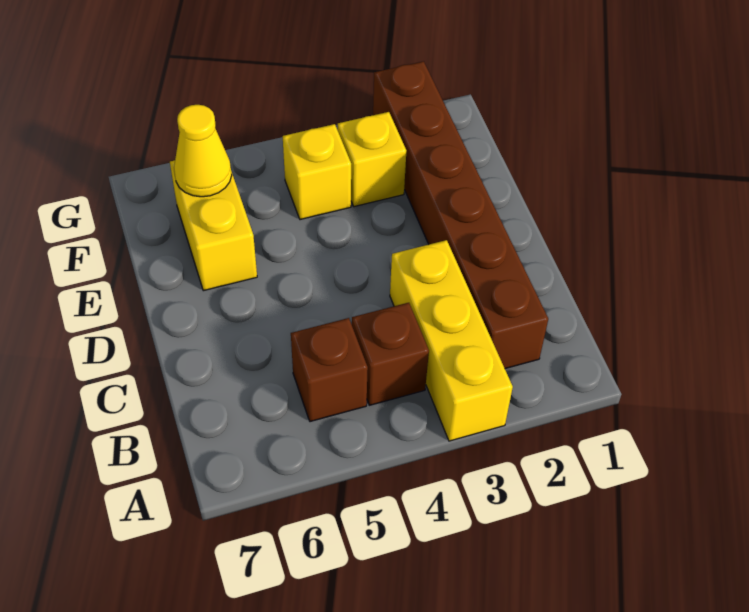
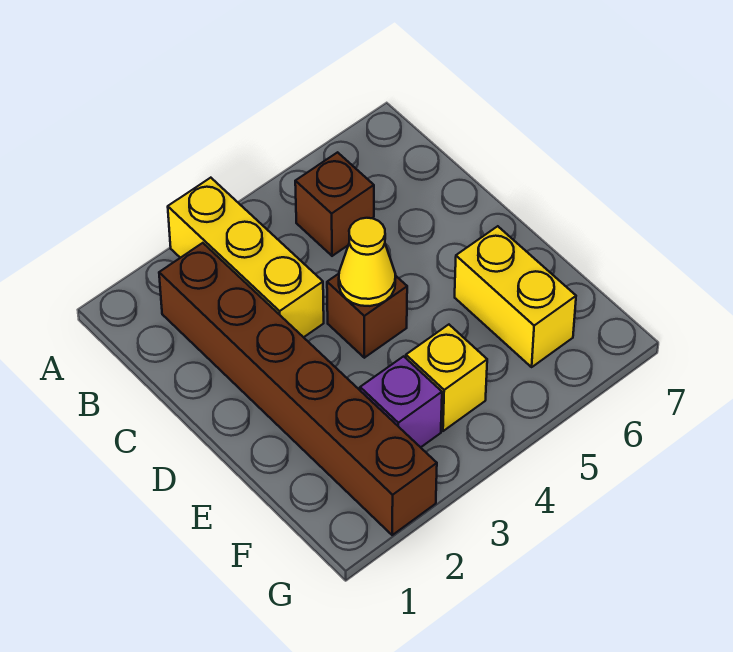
brown 1x1 brick [352,303,429,405] -> brown 1x1 brick moved to [327,274,407,358]
yellow 1x1 brick [338,112,406,207] -> purple 1x1 brick [360,356,442,447]
yellow 1x1 cone [174,105,232,197] -> yellow 1x1 cone moved to [339,218,396,306]

